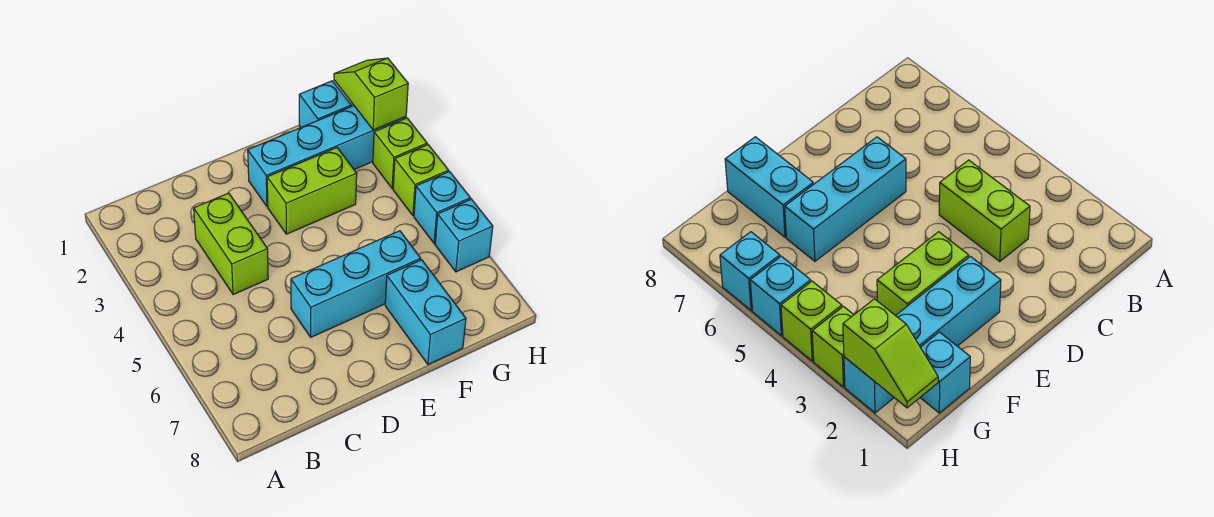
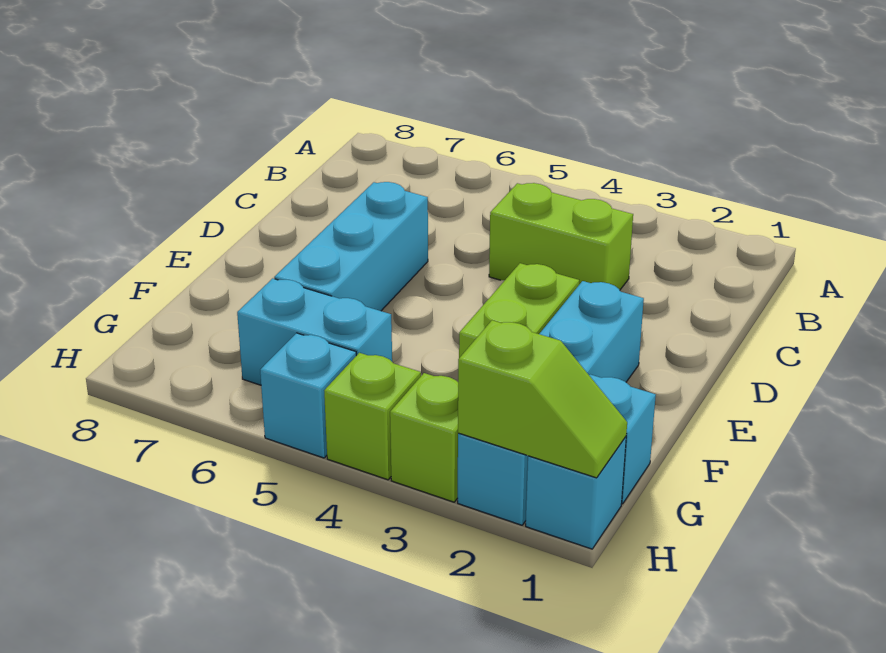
cyan 1x2 brick [385,260,466,364] -> cyan 1x2 brick moved to [237,278,392,385]
cyan 1x1 brick [435,199,493,272] -> cyan 1x1 brick moved to [526,437,626,549]

